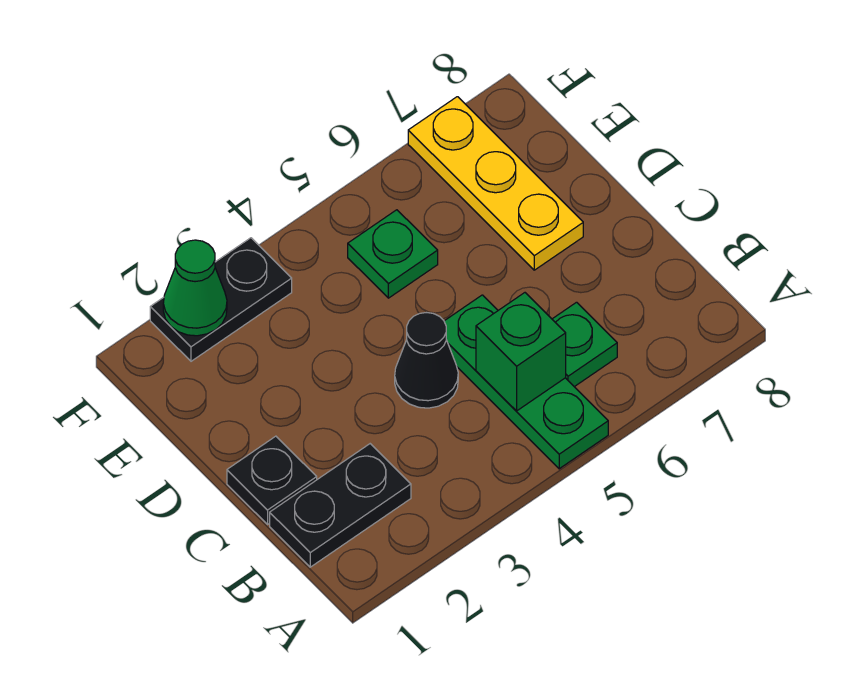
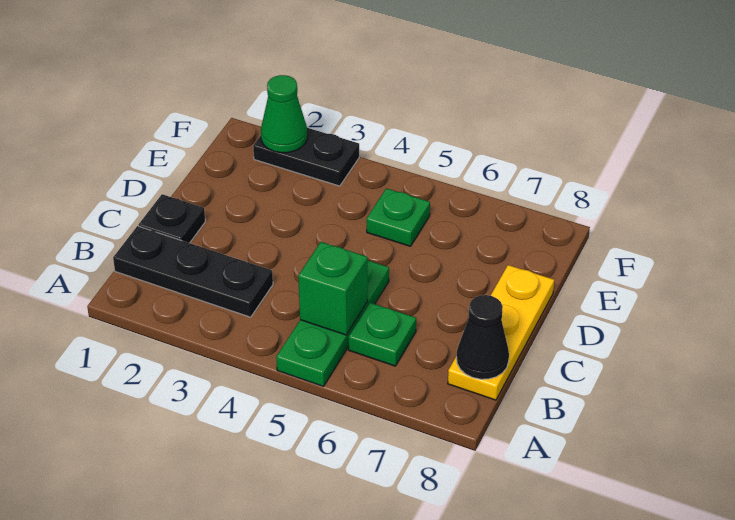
black 1x2 plate [270,444,411,567] -> black 1x3 plate [113,226,273,317]
black 1x1 cone [395,313,458,408] -> black 1x1 cone moved to [457,295,509,379]
yellow 1x3 plate [408,97,583,270] -> yellow 1x3 plate moved to [448,265,554,400]

